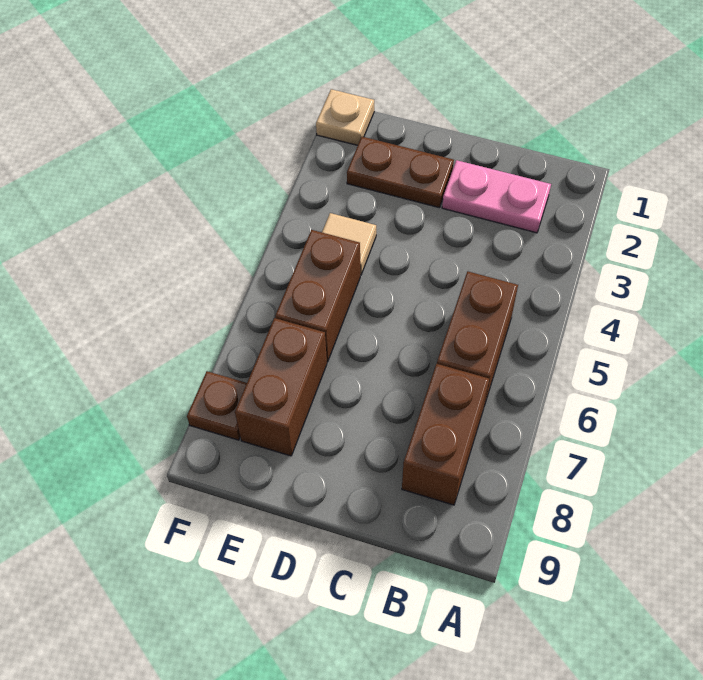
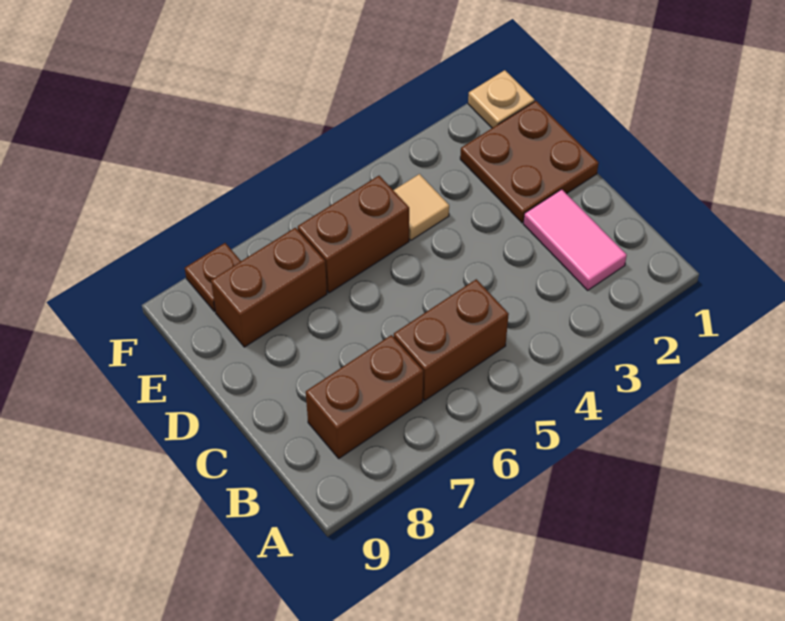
pink 1x2 plate [442,160,551,233] -> pink 1x2 tile [523,189,627,290]
brown 1x2 plate [347,137,454,208] -> brown 2x2 plate [460,101,599,223]

